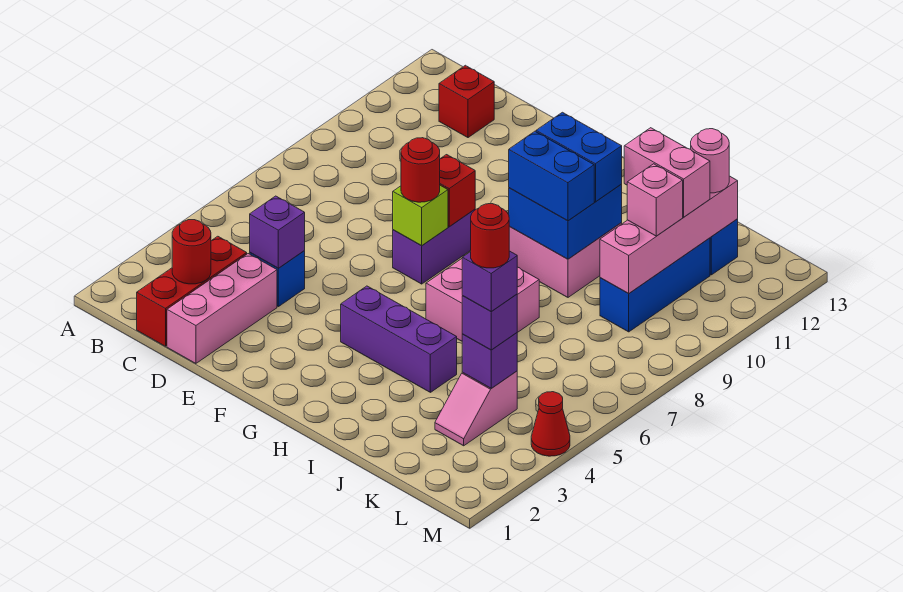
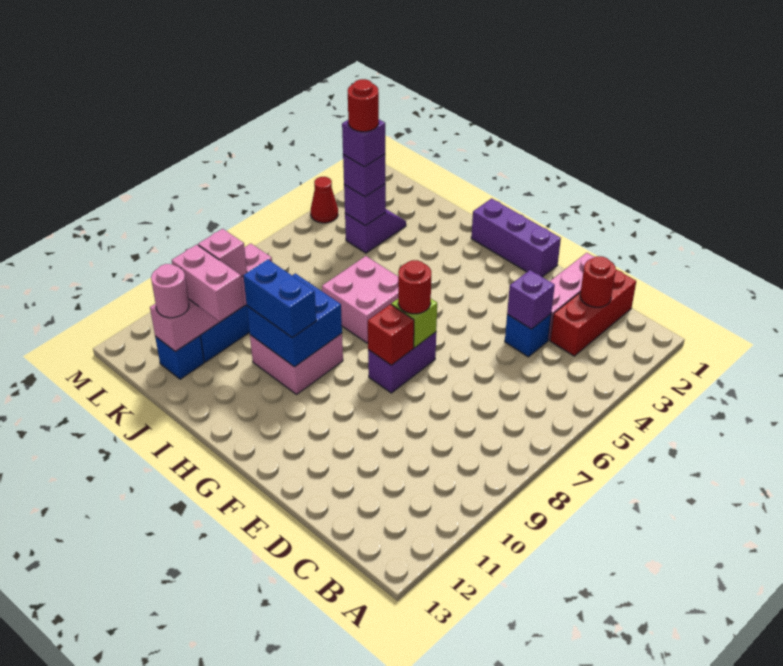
red 1x1 brick [439,65,494,138] -> none
purple 1x3 brick [341,286,457,392] -> purple 1x3 brick moved to [471,198,561,277]
blue 1x2 brick [509,131,594,221] -> none
pink 1x2 slope [435,371,517,446] -> purple 1x2 slope [345,209,406,253]

